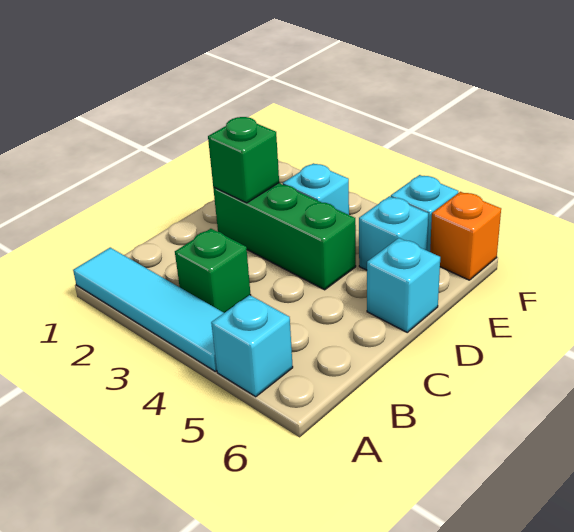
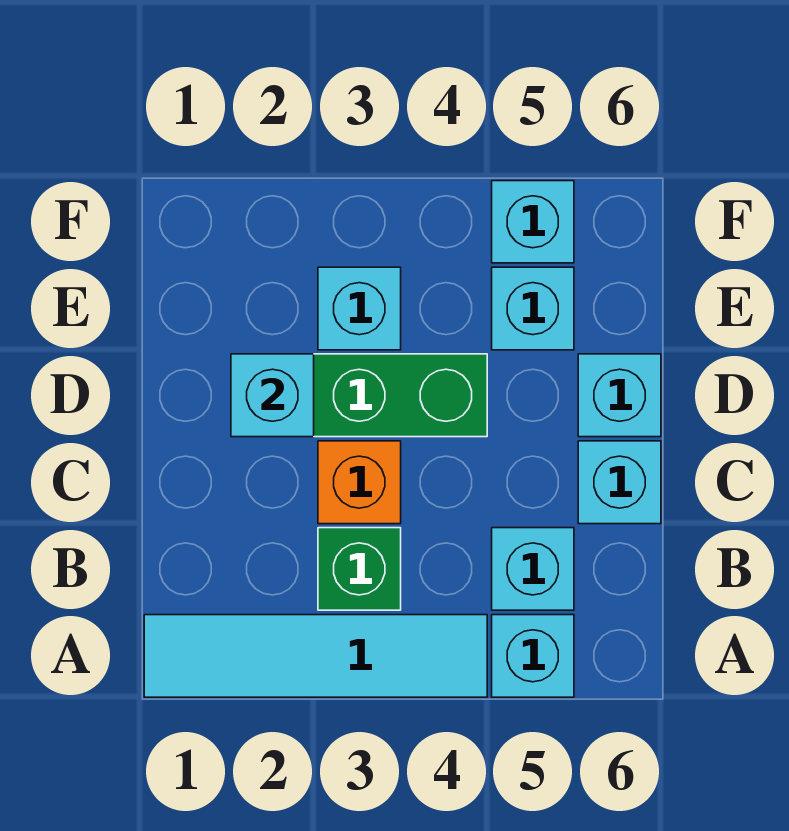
none -> cyan 1x1 brick [492,528,574,610]
none -> cyan 1x1 brick [578,441,661,524]
green 1x1 brick [208,117,279,203] -> cyan 1x1 brick [231,354,314,437]
orange 1x1 brick [430,192,501,280] -> orange 1x1 brick moved to [318,441,401,524]

